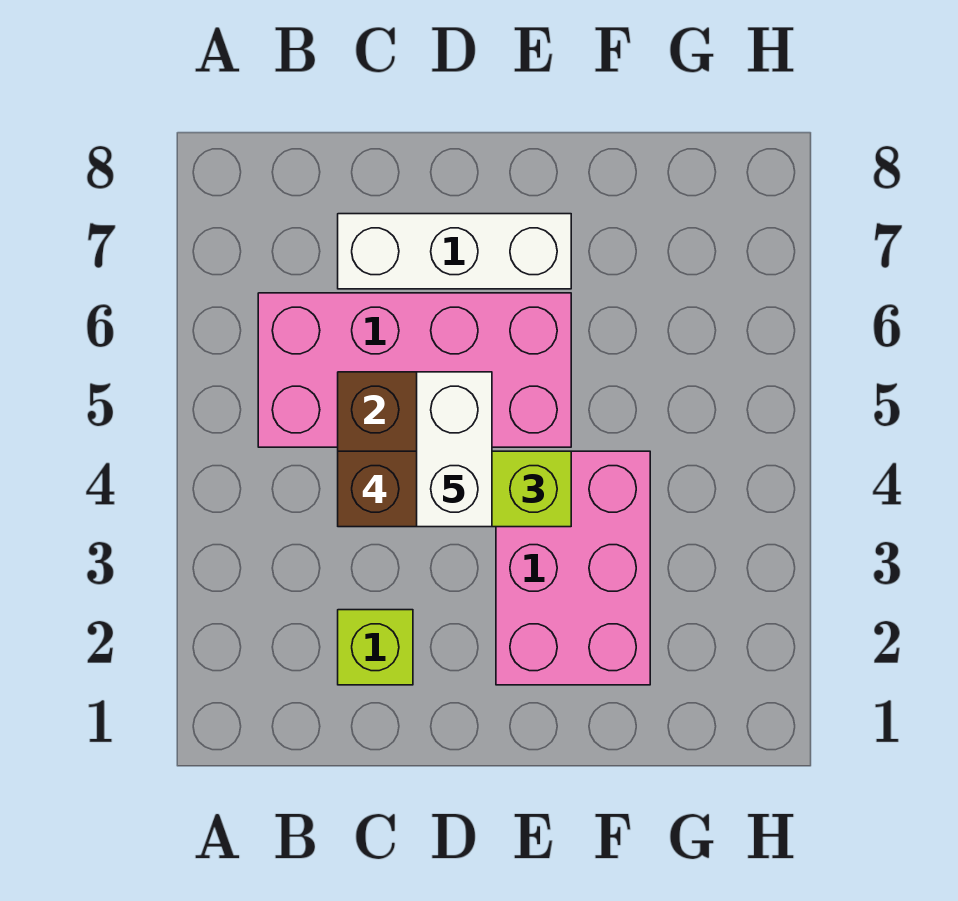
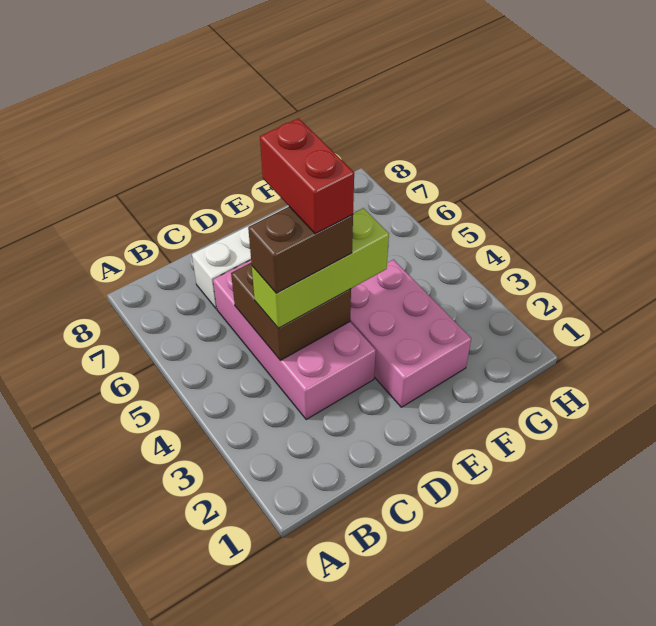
pink 2x4 brick [258,293,571,447] -> pink 2x4 brick turned to [213,260,376,419]
lime 1x1 brick [338,610,413,685] -> none
white 1x2 brick [417,372,492,527] -> red 1x2 brick [260,118,354,234]

